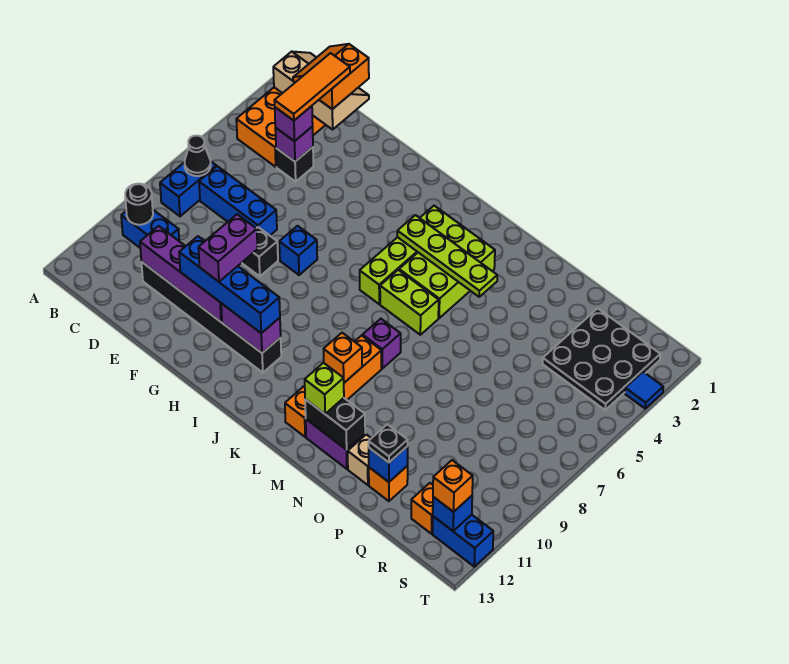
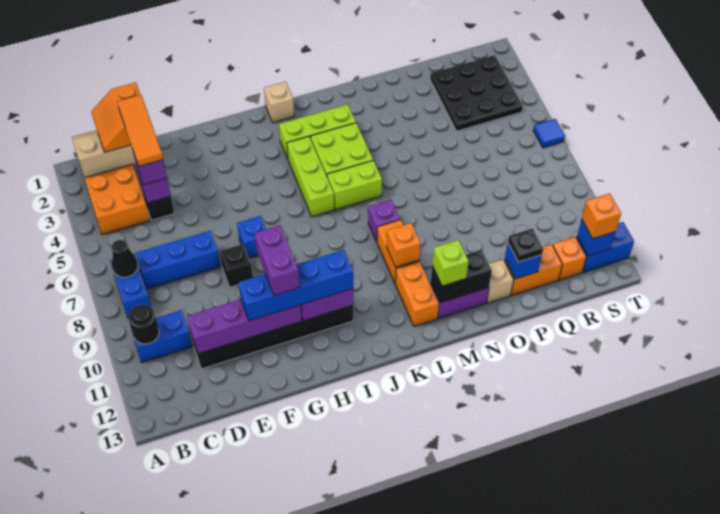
none -> tan 1x1 brick [264,82,294,123]
lime 1x4 plate [397,215,497,297] -> none
orange 1x1 brick [369,466,408,501] -> orange 1x2 brick [504,244,562,295]
blue 1x1 tile [625,372,663,409] -> blue 1x1 tile moved to [533,119,565,148]

